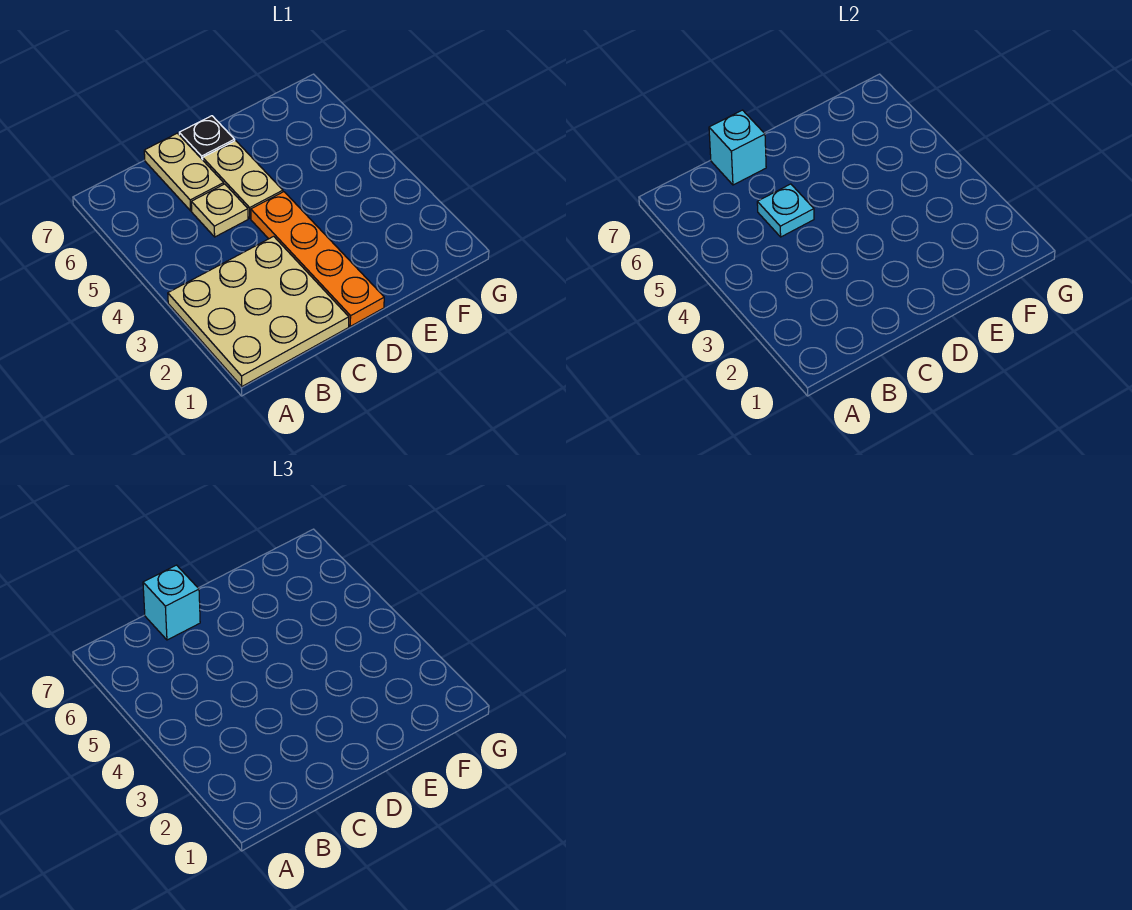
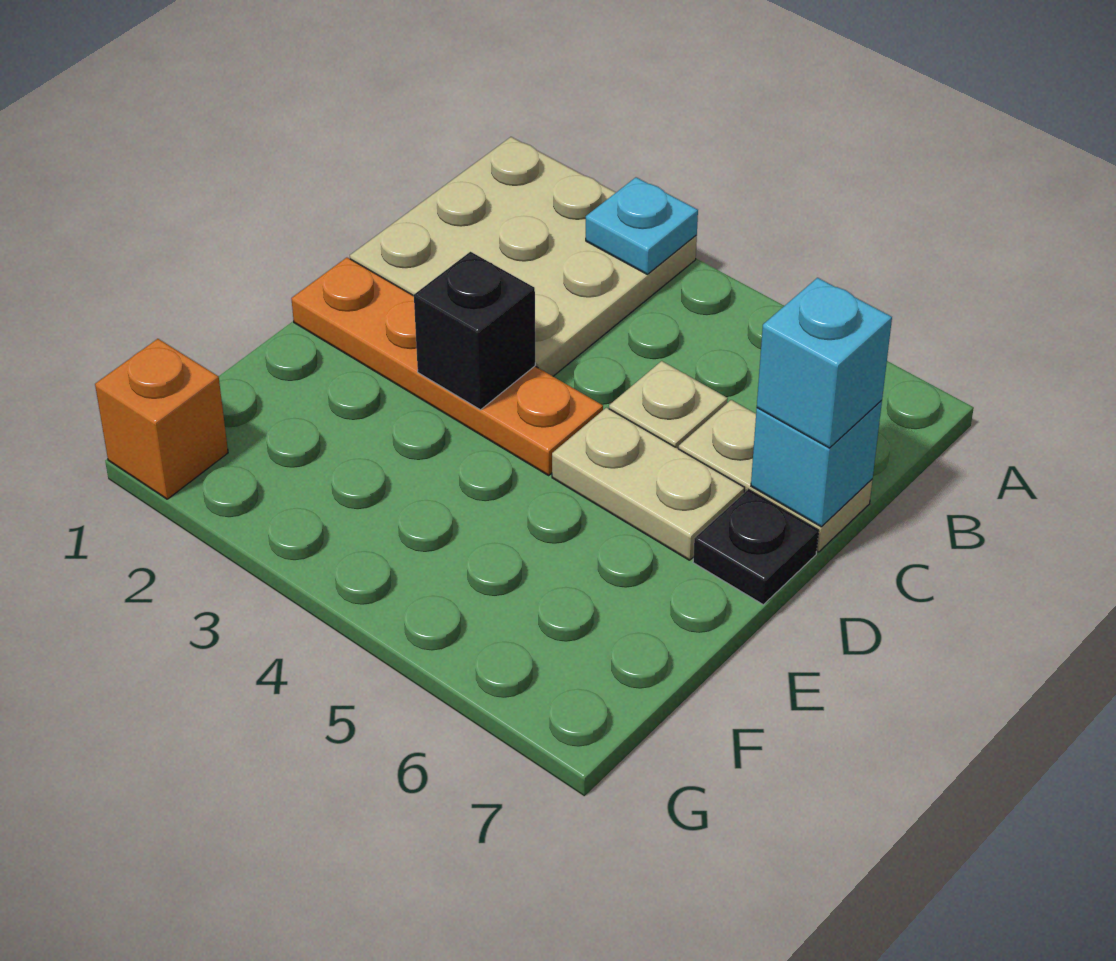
cyan 1x1 plate [757,184,814,237] -> cyan 1x1 plate moved to [586,177,698,274]
none -> black 1x1 brick [414,252,535,410]
none -> orange 1x1 brick [95,339,228,499]

